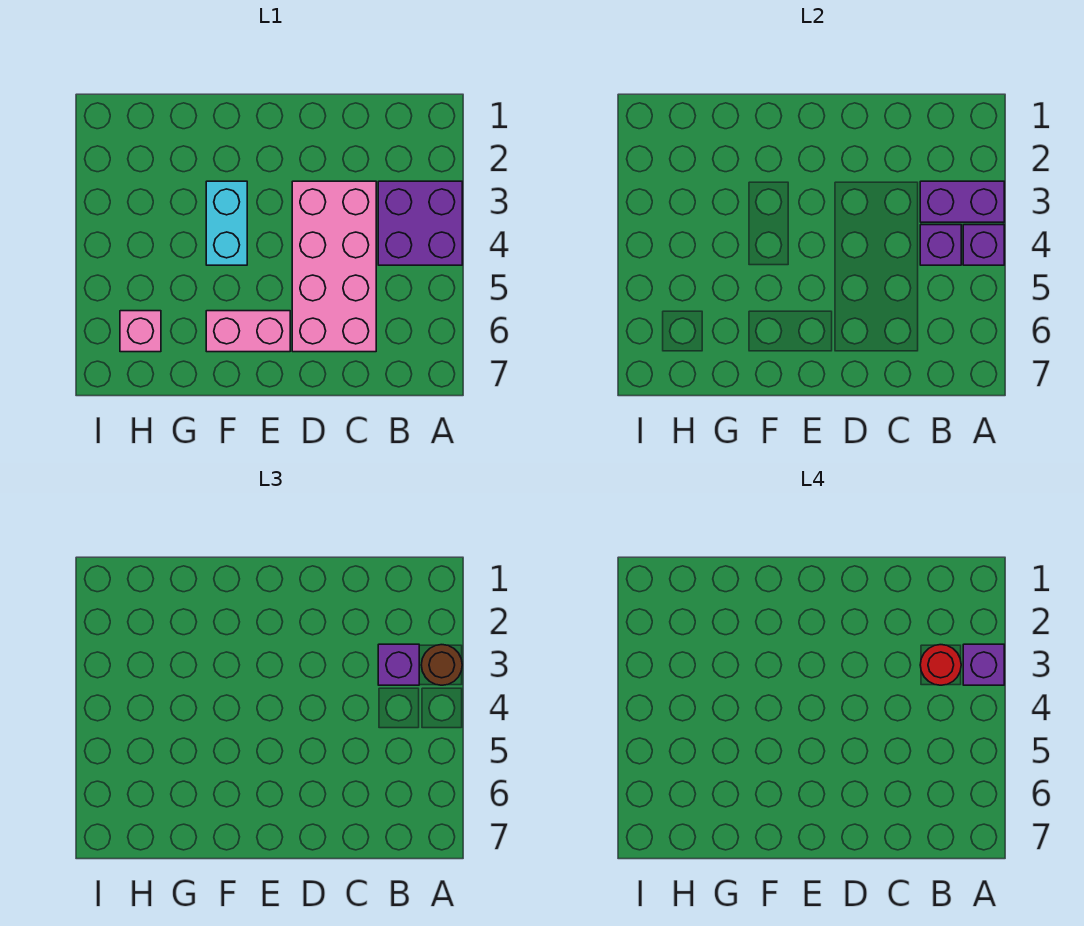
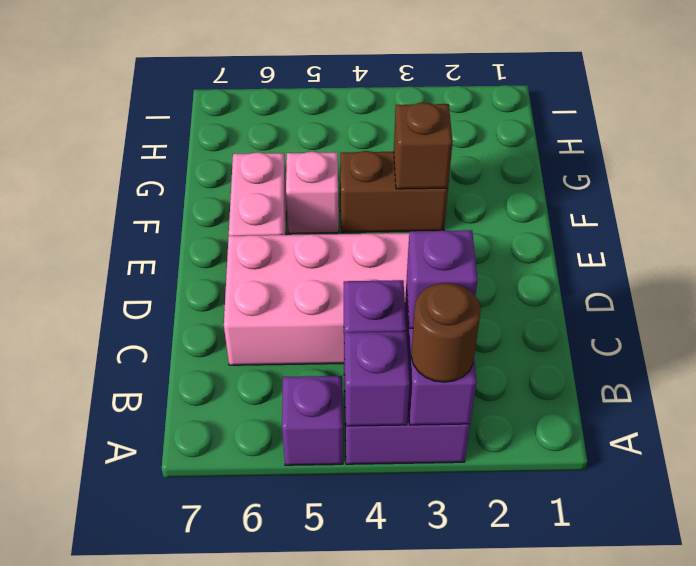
purple 1x1 brick [963,644,1004,685] -> purple 1x1 brick moved to [282,376,343,465]
red 1x1 round brick [920,645,961,685] -> none
cyan 1x2 brick [206,181,247,265] -> brown 1x2 brick [340,151,448,233]
none -> brown 1x1 brick [394,103,453,189]
pink 1x1 brick [120,311,161,352] -> pink 1x1 brick moved to [286,152,339,233]

